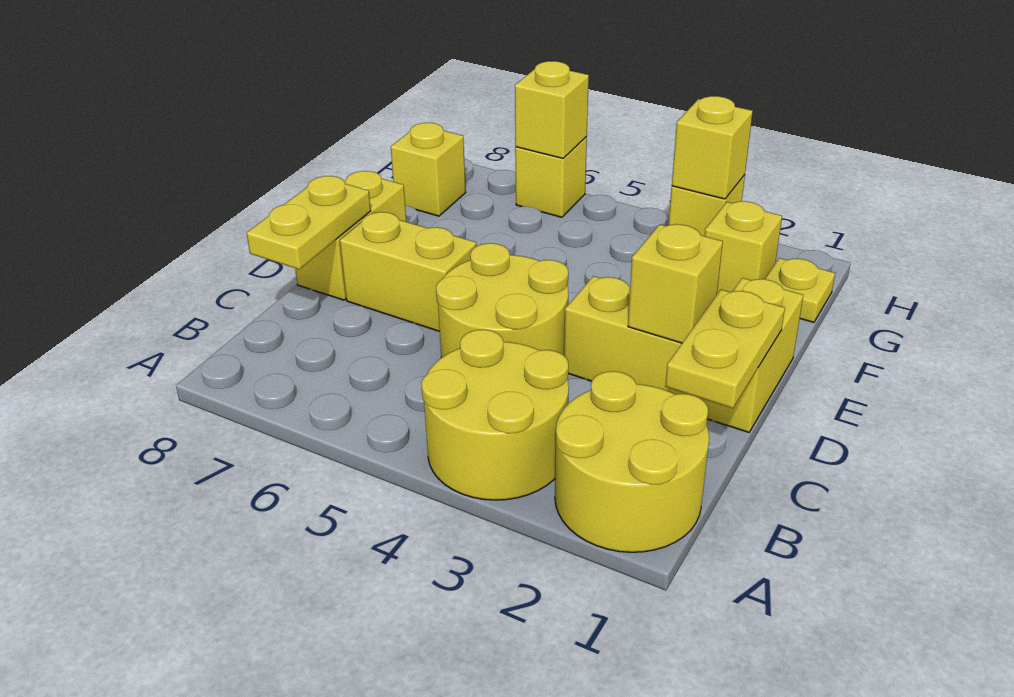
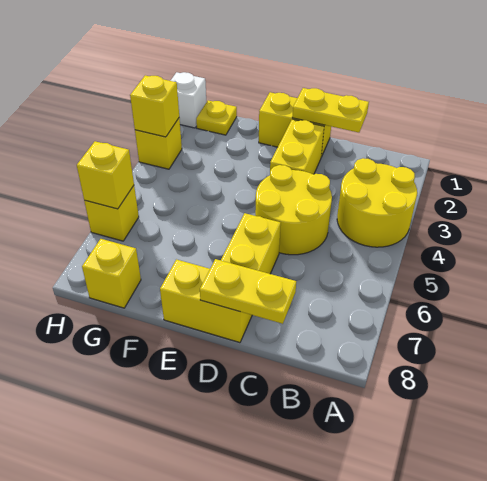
yellow 2x2 round brick [555,371,709,552] -> none
yellow 1x1 brick [628,224,723,343] -> none
yellow 1x1 brick [705,201,782,294] -> none
none -> white 1x1 brick [170,72,206,128]

